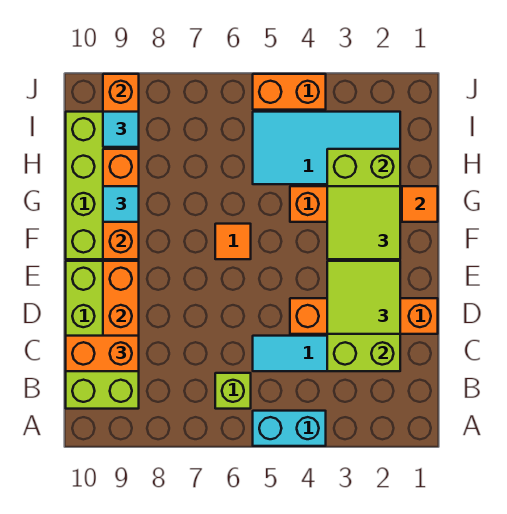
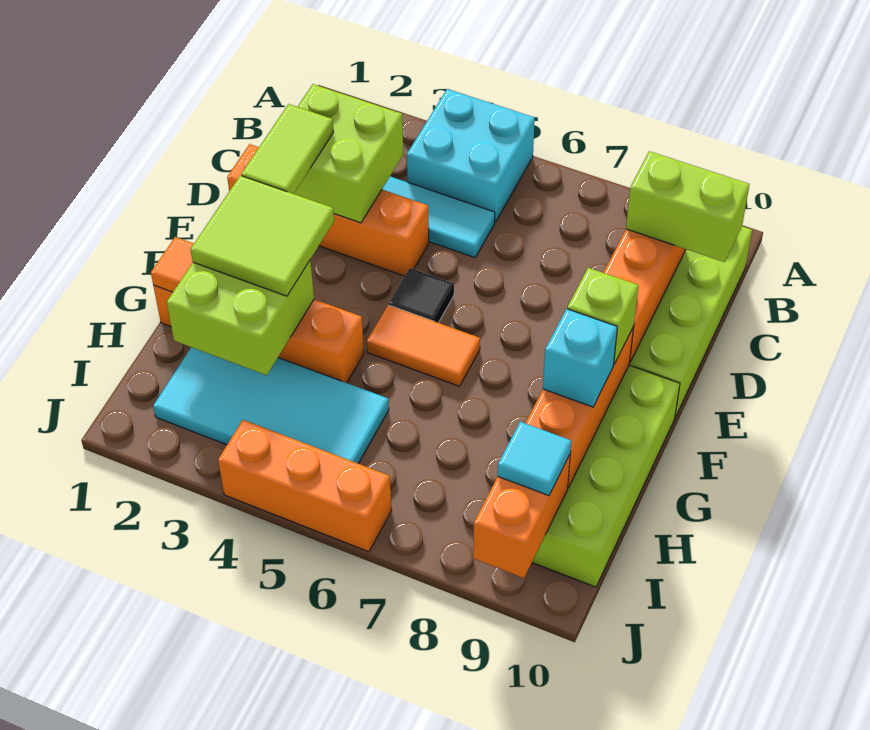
cyan 1x2 brick [253,411,326,446] -> cyan 2x2 brick [407,89,535,222]
lime 1x1 brick [215,373,251,409] -> lime 1x1 brick moved to [567,268,638,364]
orange 1x2 brick [66,336,139,371] -> lime 1x2 brick [626,151,750,262]
lime 2x2 tile [327,261,400,334] -> lime 1x2 tile [241,104,334,194]
none -> black 1x1 tile [389,268,454,323]
orange 1x1 tile [215,224,251,259] -> orange 1x2 tile [367,305,480,386]
cyan 1x1 tile [103,186,139,222] -> cyan 1x1 brick [543,309,617,407]
orange 1x2 brick [253,74,326,110] -> orange 1x3 brick [218,420,392,552]

